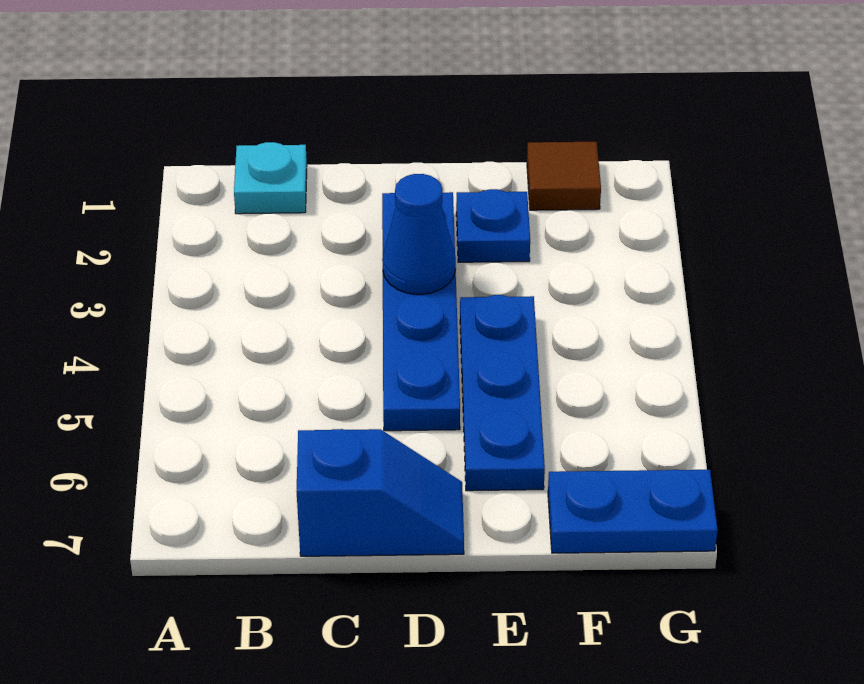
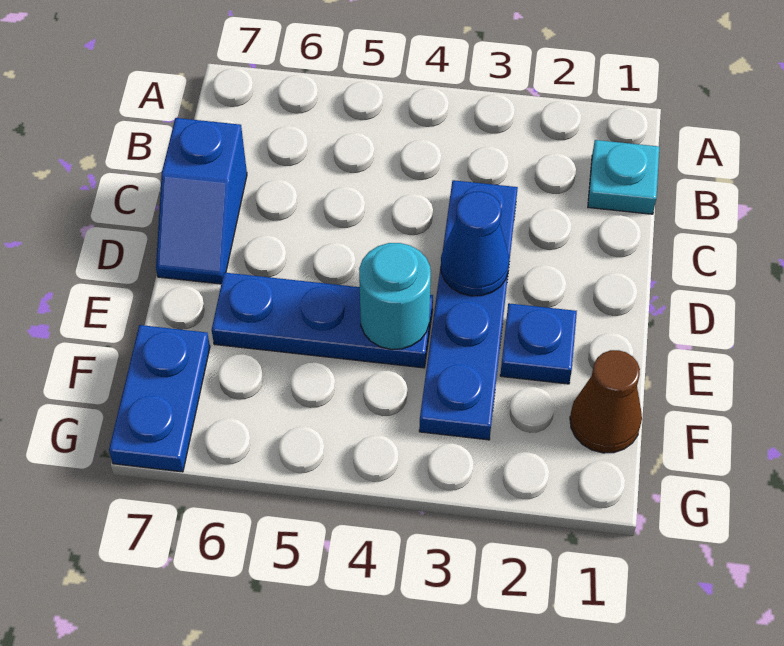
blue 1x4 plate [382,192,460,431] -> blue 1x4 plate turned to [419,180,518,440]
none -> cyan 1x1 round brick [359,243,431,349]
brown 1x1 tile [527,142,601,210] -> brown 1x1 cone [570,350,642,453]

